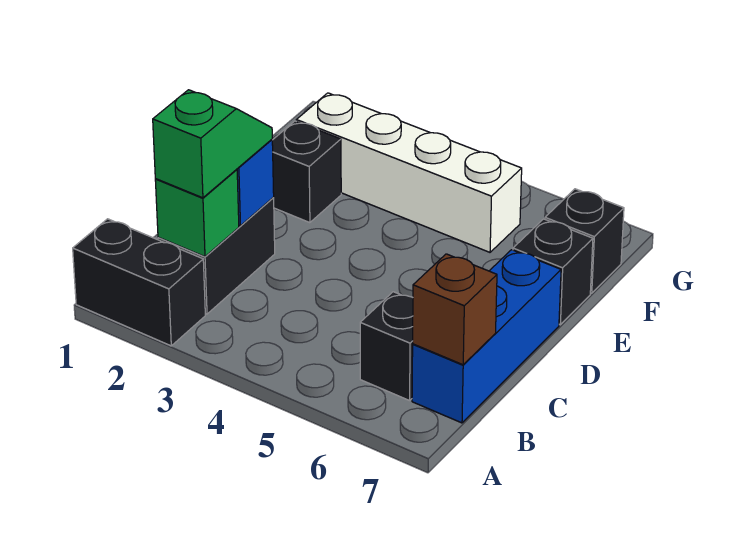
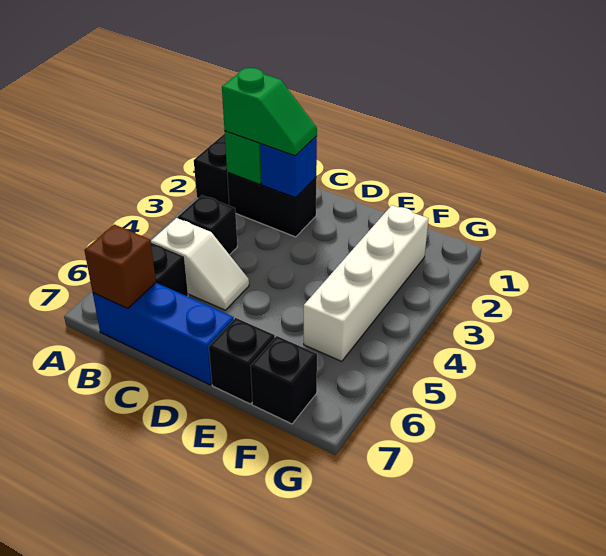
none -> white 1x2 slope [151,218,249,310]
black 1x1 brick [272,121,341,223] -> black 1x1 brick moved to [178,195,237,255]

